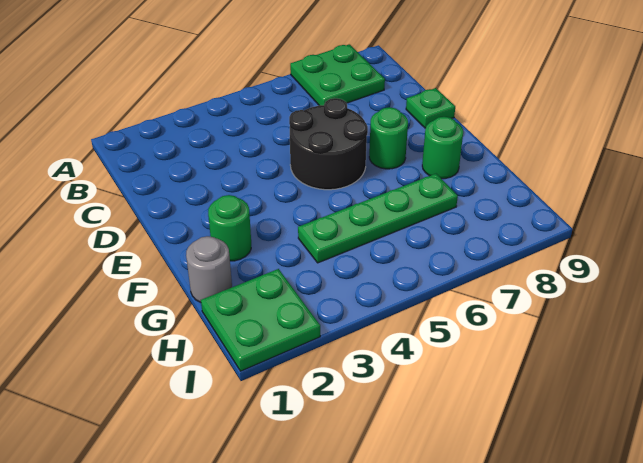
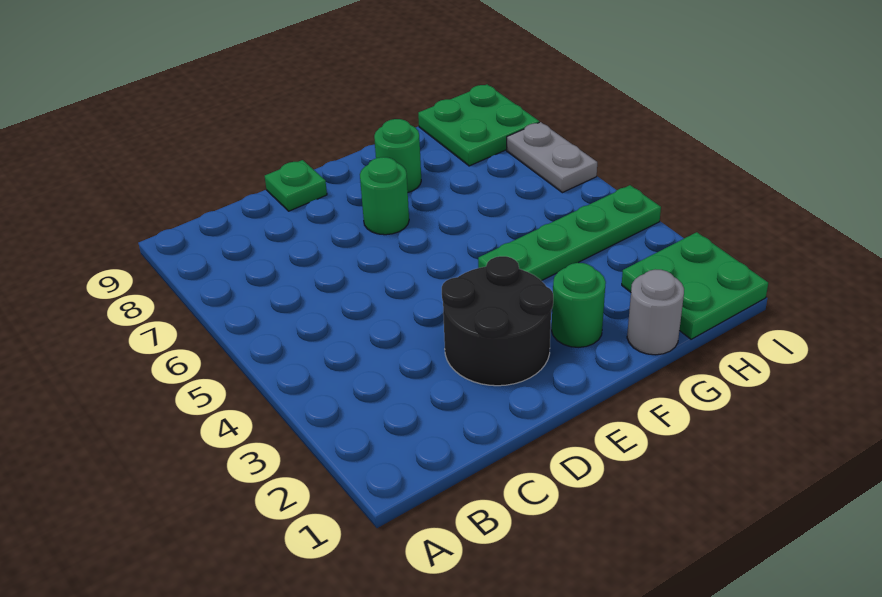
green 2x2 plate [290,44,385,106] -> green 2x2 plate moved to [418,84,539,166]
black 2x2 round brick [289,98,368,190] -> black 2x2 round brick moved to [442,256,553,386]
green 1x4 plate [298,174,458,263] -> green 1x4 plate turned to [478,185,661,281]
none -> grey 1x2 plate [507,122,597,193]

